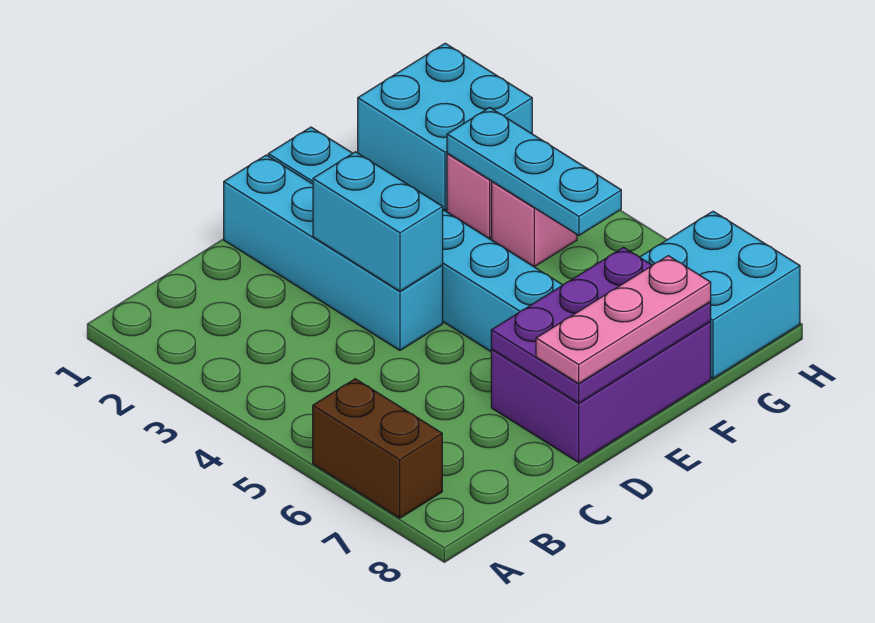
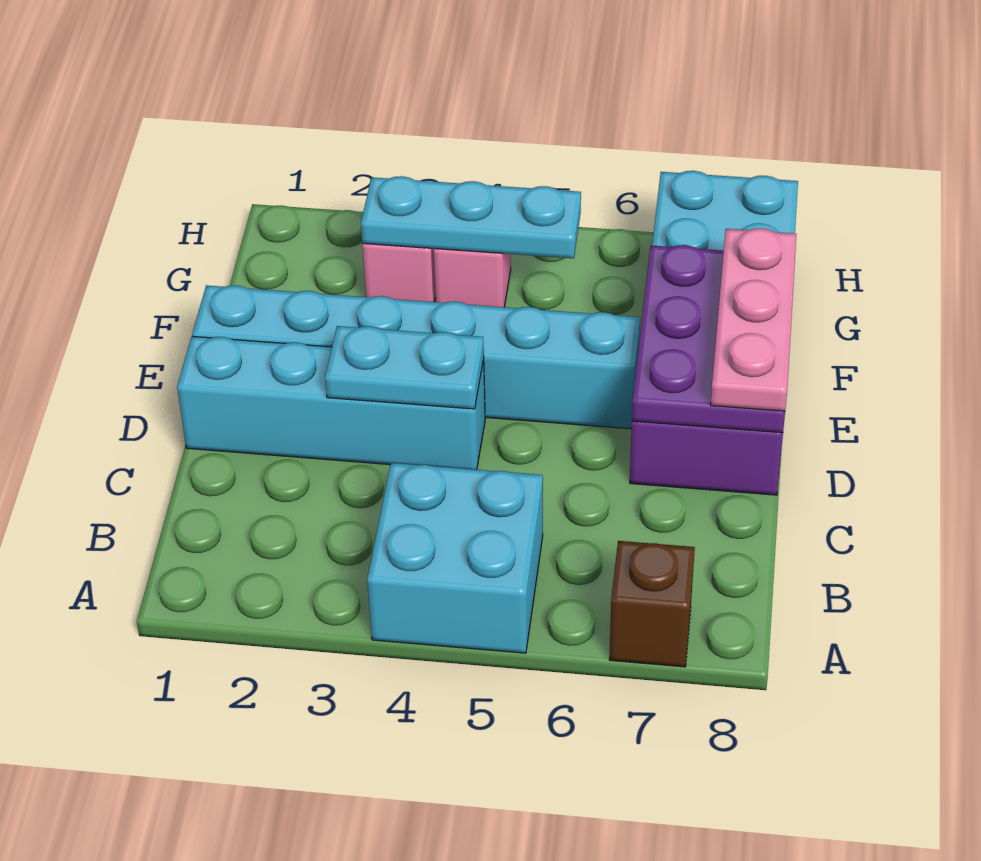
brown 1x2 brick [313,379,442,518] -> brown 1x1 brick [609,541,695,667]
cyan 1x2 brick [313,152,443,291] -> cyan 1x2 plate [325,326,484,409]
cyan 2x2 brick [358,43,532,211] -> cyan 2x2 brick moved to [367,463,543,653]

